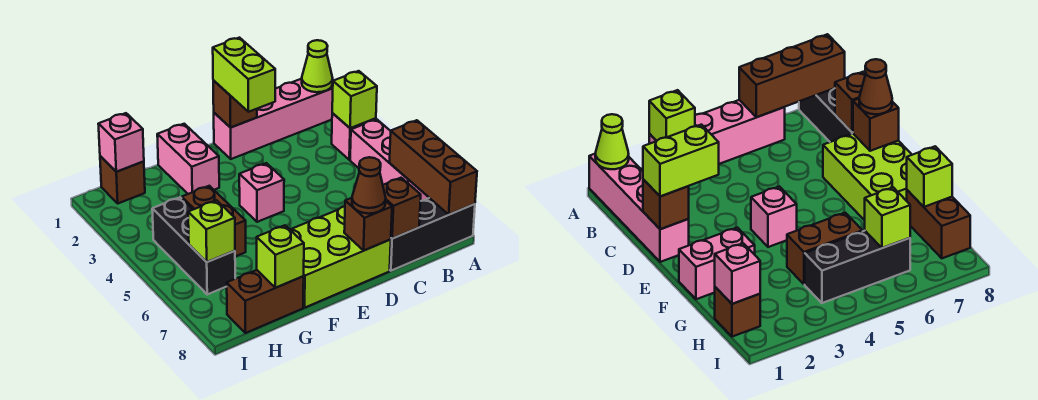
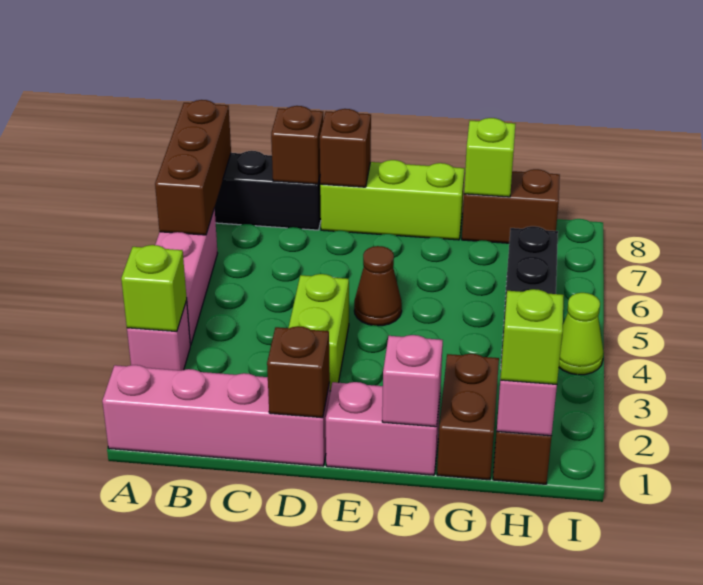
lime 1x1 cone [302,40,333,92] -> lime 1x1 cone moved to [559,293,604,375]
lime 1x2 brick [213,38,275,112] -> lime 1x2 brick moved to [289,274,349,391]
lime 2x3 brick [290,206,391,307] -> lime 1x3 brick [320,160,465,240]
brown 1x1 cone [352,157,386,214] -> brown 1x1 cone moved to [354,246,402,326]
pink 1x1 brick [239,163,284,222] -> pink 1x1 brick moved to [382,335,443,427]
pink 1x2 brick [157,124,219,194] -> pink 1x2 brick turned to [326,382,440,475]
brown 1x2 brick [182,186,246,257] -> brown 1x2 brick moved to [437,354,499,480]
lime 1x1 brick [188,200,235,262] -> lime 1x1 brick moved to [501,289,564,384]

